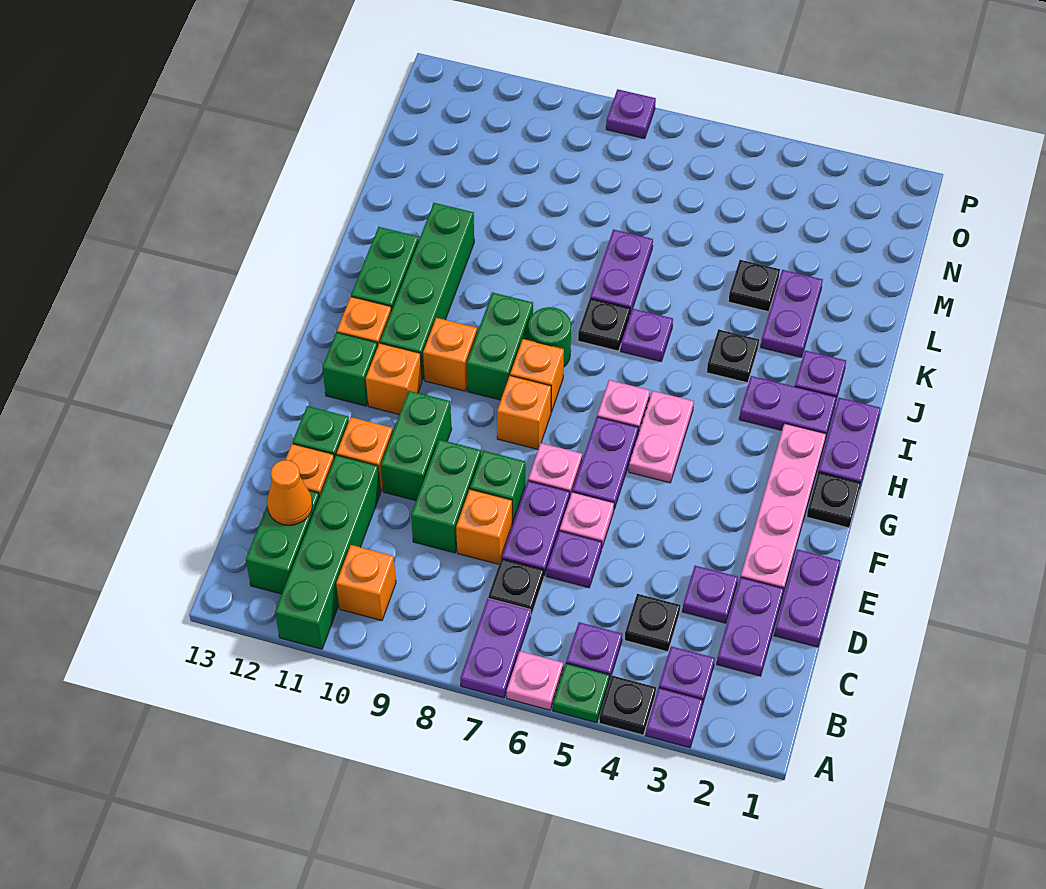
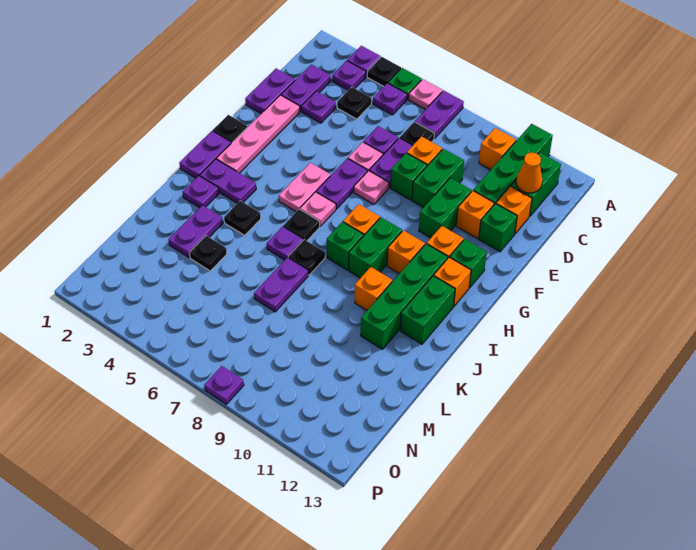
orange 1x1 brick [497,376,551,449] -> orange 1x1 brick moved to [355,267,392,310]
none -> black 1x1 plate [283,209,320,241]
green 1x1 round brick [528,307,571,366] -> green 1x1 brick [327,222,363,270]

